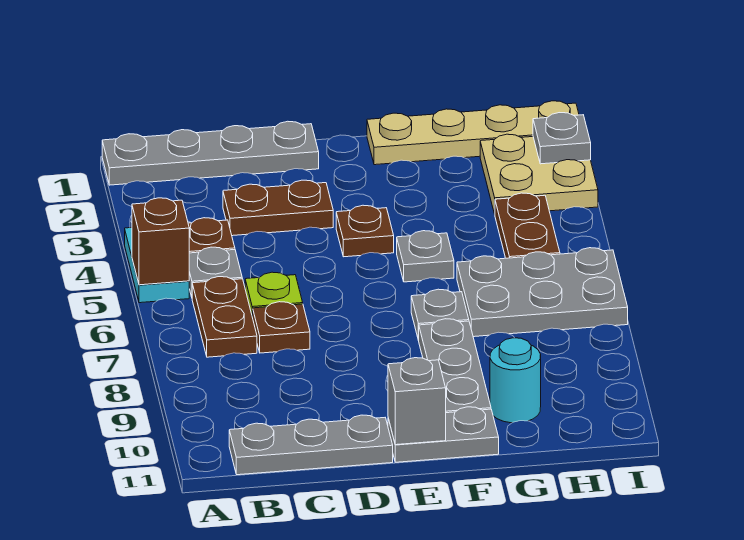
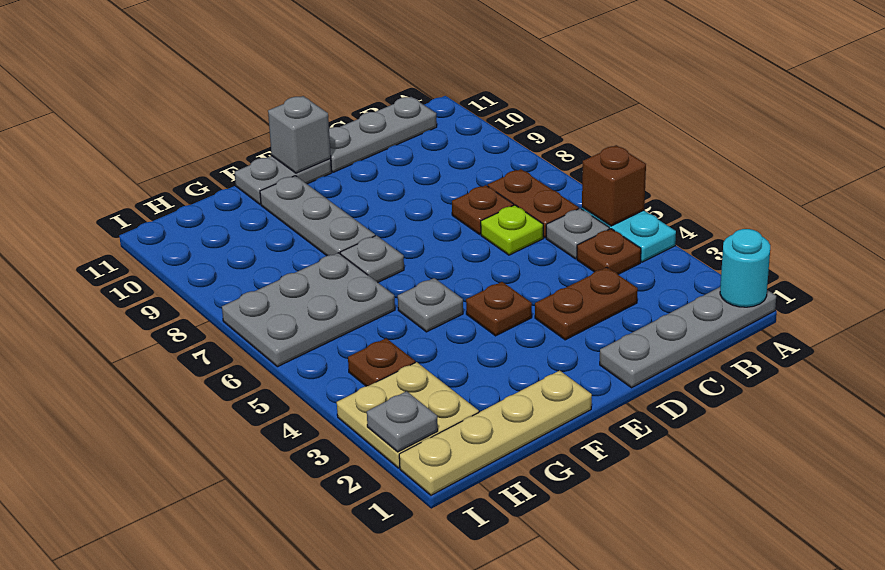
cyan 1x1 round brick [490,338,541,423] -> cyan 1x1 round brick moved to [720,229,770,307]
brown 1x2 plate [495,193,560,258] -> brown 1x1 plate [348,338,415,386]

